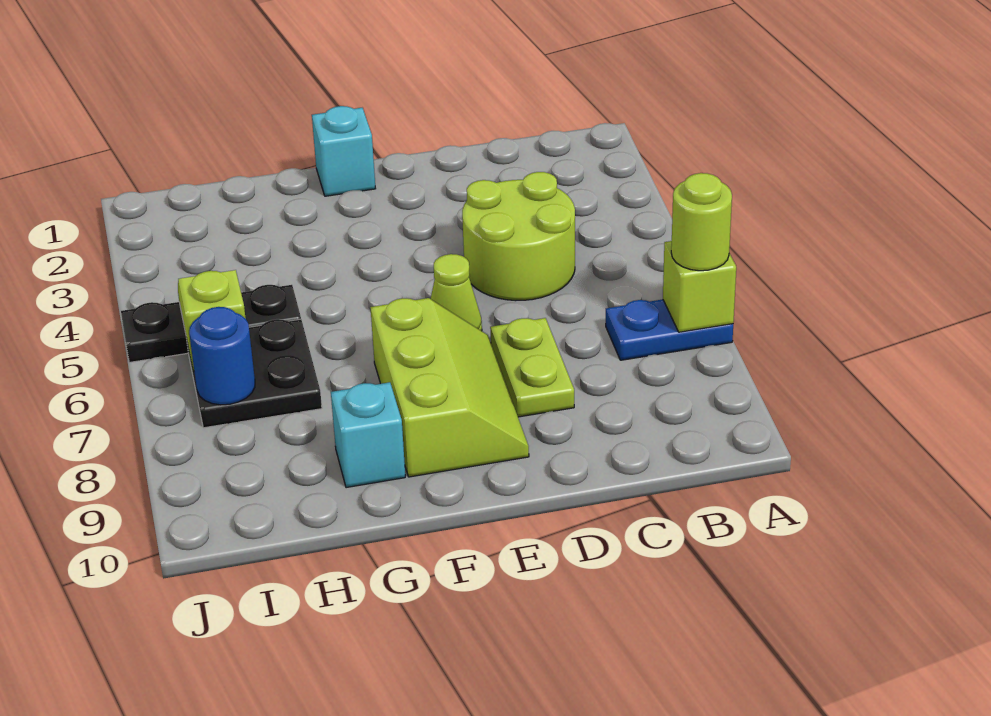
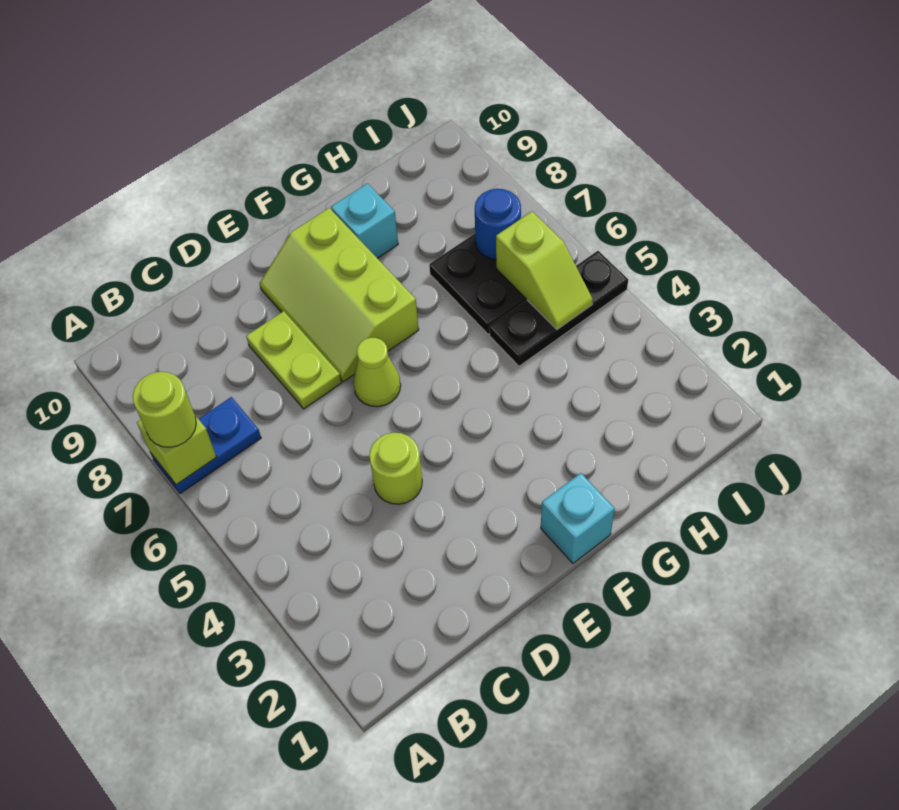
lime 2x2 round brick [462,172,575,301] -> lime 1x1 round brick [369,433,422,504]

